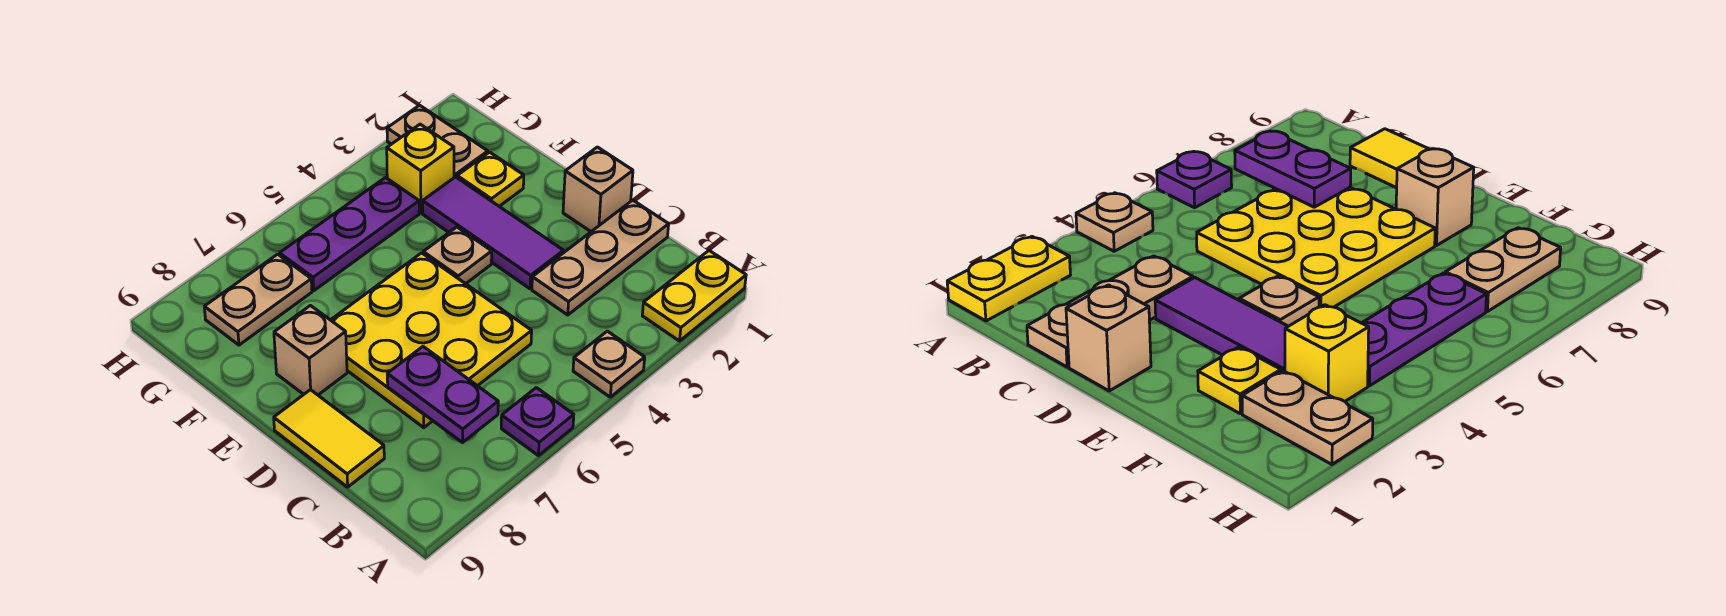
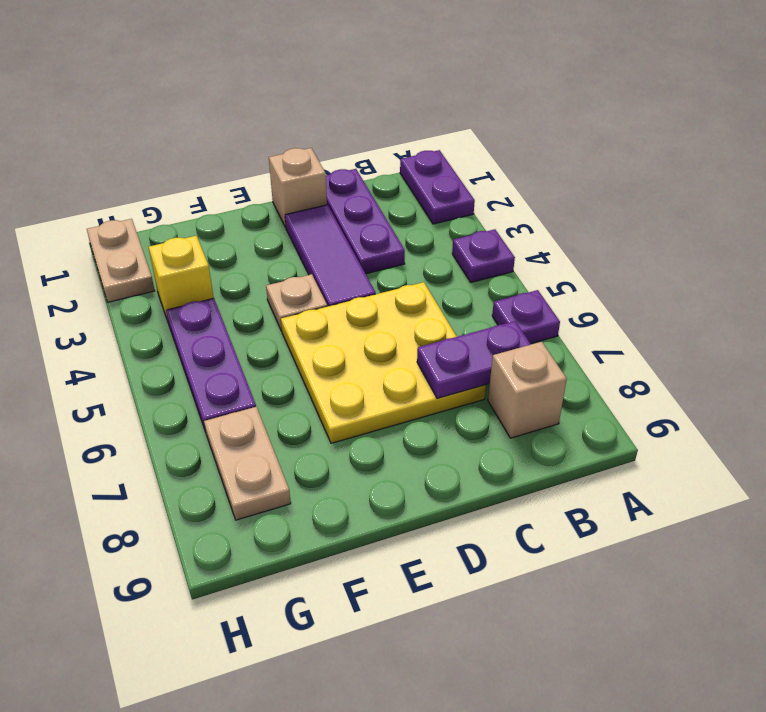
yellow 1x2 plate [642,251,746,341] -> purple 1x2 plate [400,150,475,224]
tan 1x1 plate [573,331,645,397] -> purple 1x1 plate [452,229,515,282]
tan 1x3 plate [532,200,669,315] -> purple 1x3 plate [326,169,405,274]
yellow 1x2 tile [274,390,384,487] -> none
purple 1x3 tile [423,177,563,289] -> purple 1x3 tile turned to [285,205,376,307]
tan 1x1 brick [274,306,347,395] -> tan 1x1 brick moved to [488,342,567,438]
yellow 1x1 plate [457,152,524,206] -> none
tan 1x2 plate [387,105,488,178] -> tan 1x2 plate turned to [87,219,155,302]

